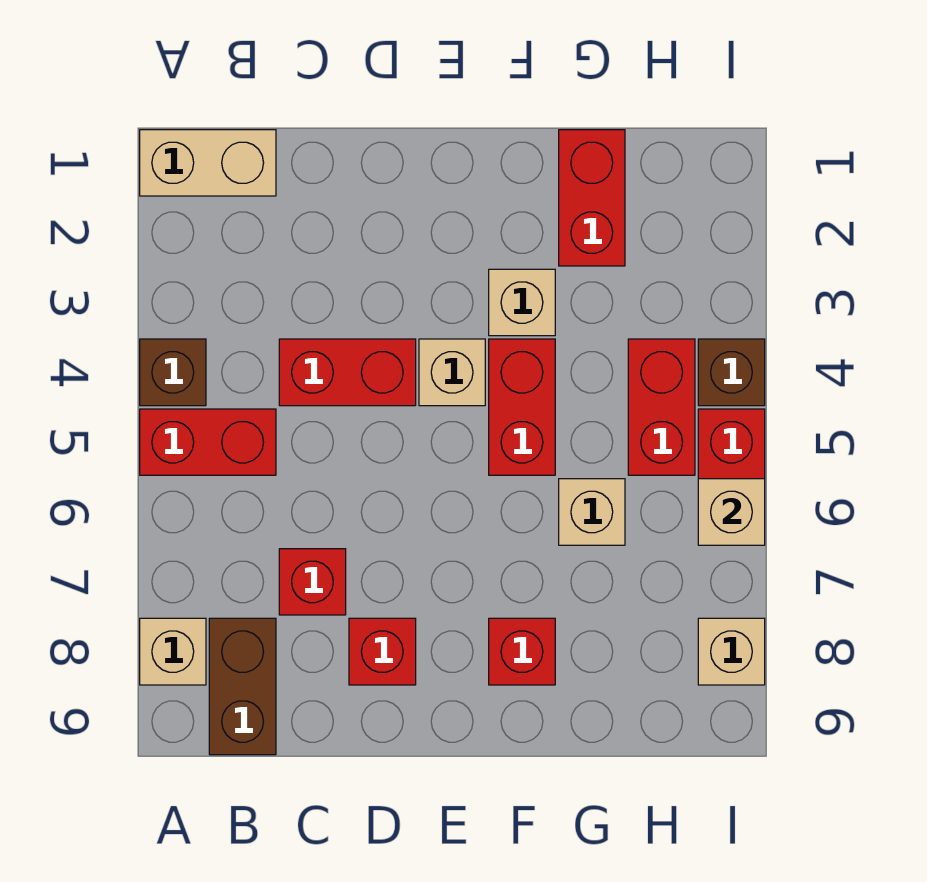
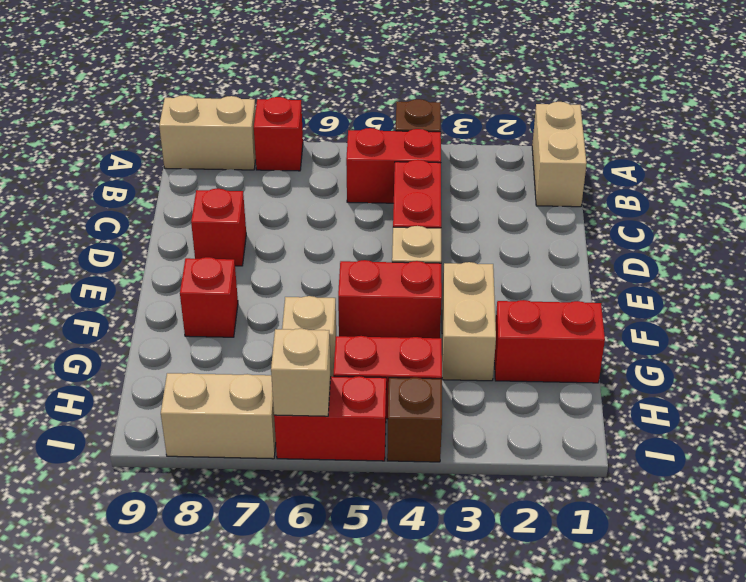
red 1x2 brick [140,409,276,475] -> red 1x2 brick turned to [346,128,441,203]
tan 1x1 brick [140,618,206,685] -> tan 1x2 brick [159,95,256,170]
brown 1x2 brick [209,618,276,755] -> none
red 1x1 brick [279,549,346,615] -> red 1x1 brick moved to [254,97,303,171]
tan 1x1 brick [489,269,555,336] -> tan 1x2 brick [442,262,496,381]
tan 1x1 brick [698,618,765,685] -> tan 1x2 brick [161,373,276,459]

